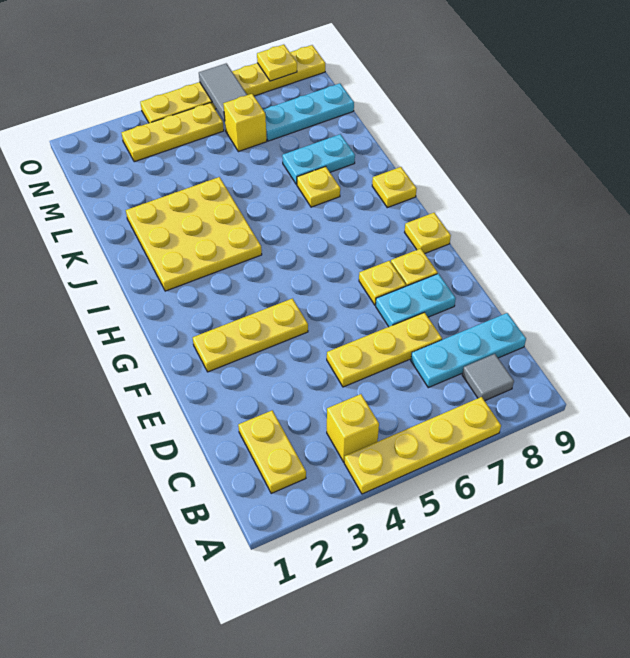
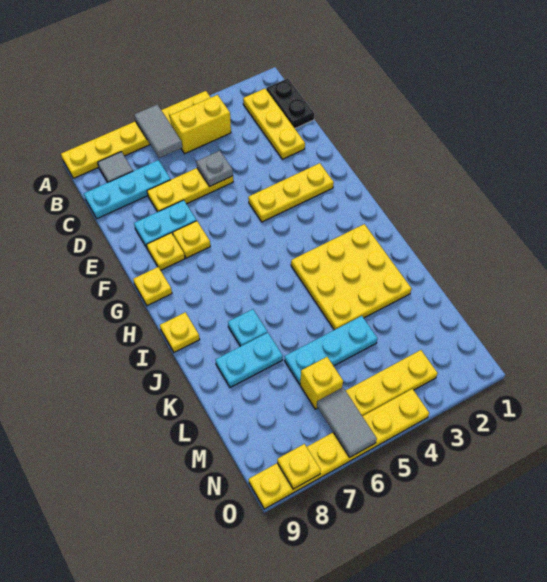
yellow 1x4 plate [344,397,501,494] -> yellow 1x6 plate [61,91,211,178]
none -> grey 1x2 tile [134,105,182,158]
none -> black 1x2 plate [266,78,314,128]
yellow 1x2 plate [238,411,306,493] -> yellow 1x3 plate [243,89,305,159]
yellow 1x1 brick [327,394,379,462] -> yellow 1x2 brick [170,95,231,154]
none -> grey 1x1 plate [196,151,233,186]
yellow 1x1 plate [297,166,340,207] -> cyan 1x1 plate [228,309,267,346]
cyan 1x3 plate [263,83,354,141] -> cyan 1x3 plate moved to [285,316,377,384]

